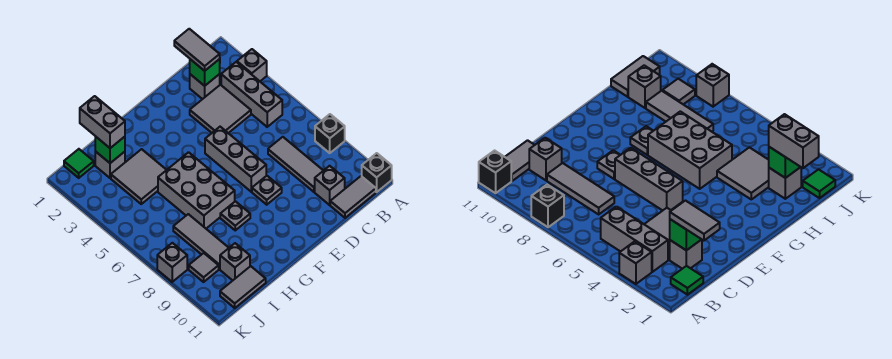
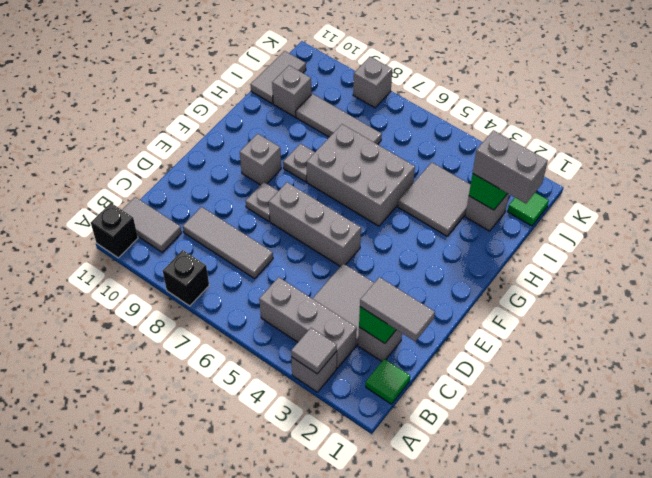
grey 1x2 tile [330,176,376,218] -> grey 1x2 tile turned to [122,197,182,252]
grey 1x1 brick [315,166,345,205] -> grey 1x1 brick moved to [240,134,281,185]
grey 1x1 tile [189,253,219,282] -> grey 1x1 tile moved to [291,328,337,374]

